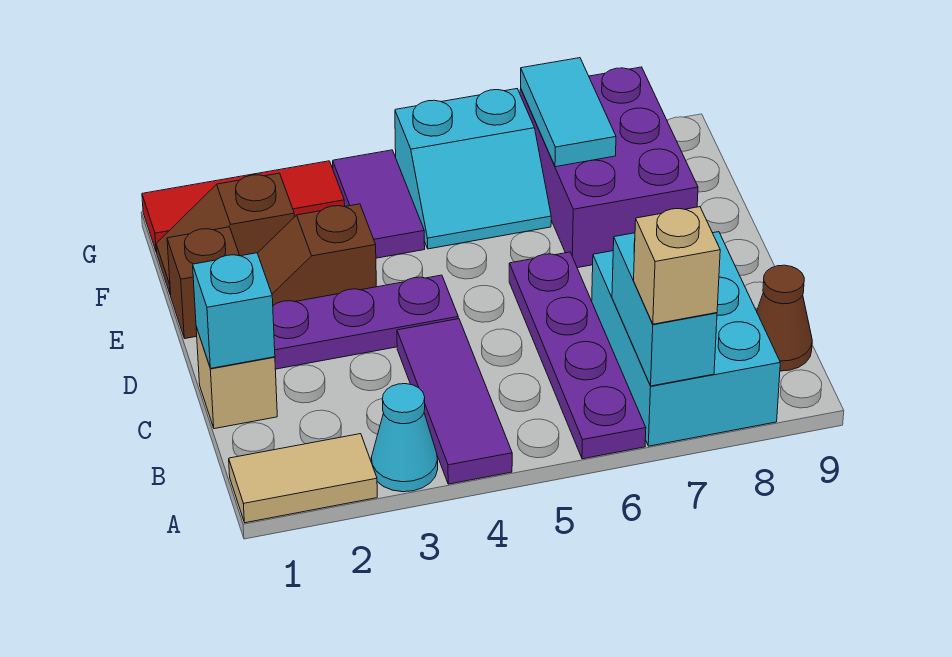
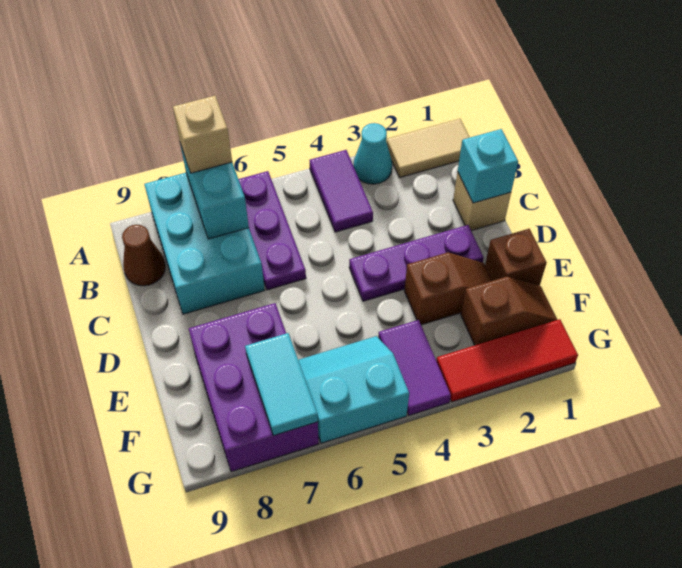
purple 1x3 tile [397,319,512,484] -> purple 1x2 tile [310,150,373,232]
purple 1x4 plate [509,252,646,459] -> purple 1x3 plate [238,171,306,290]

